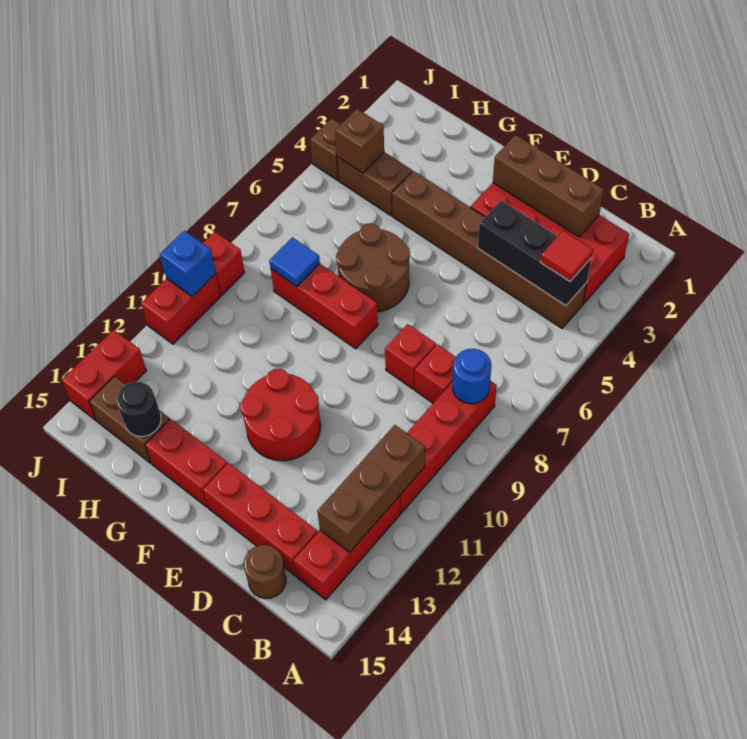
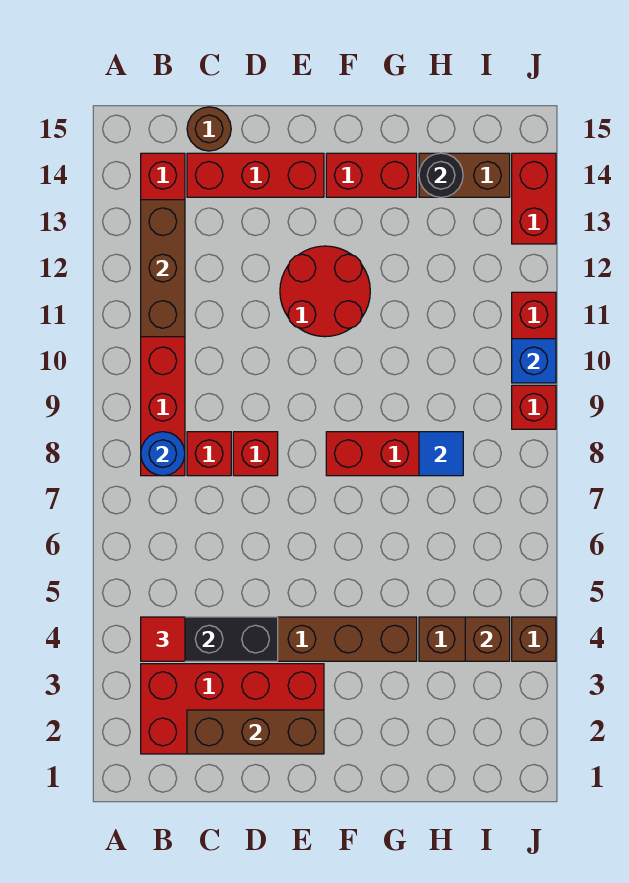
brown 2x2 round brick [336,224,410,312] -> none

